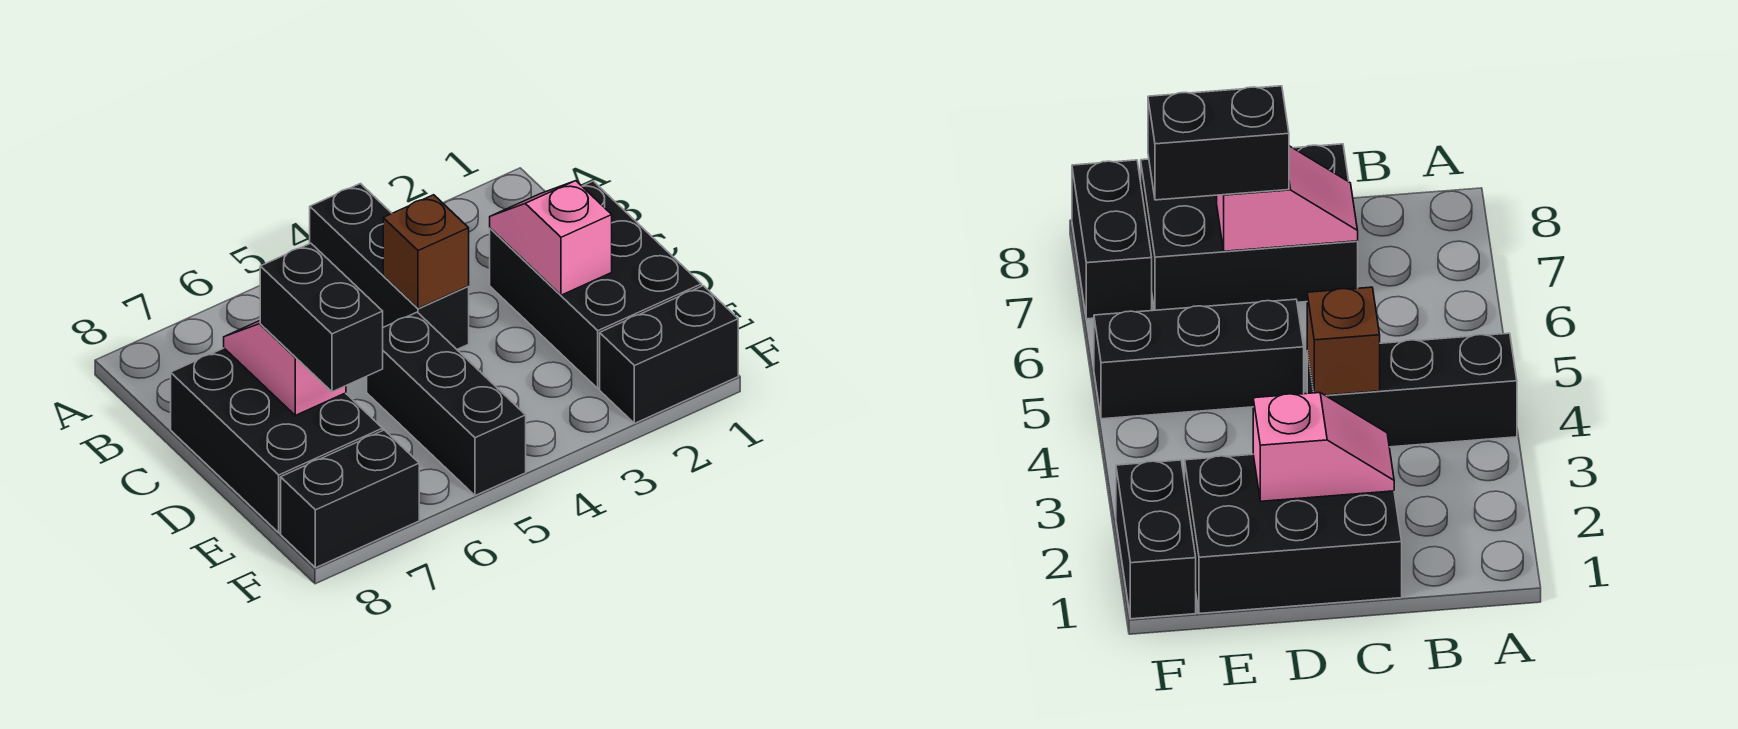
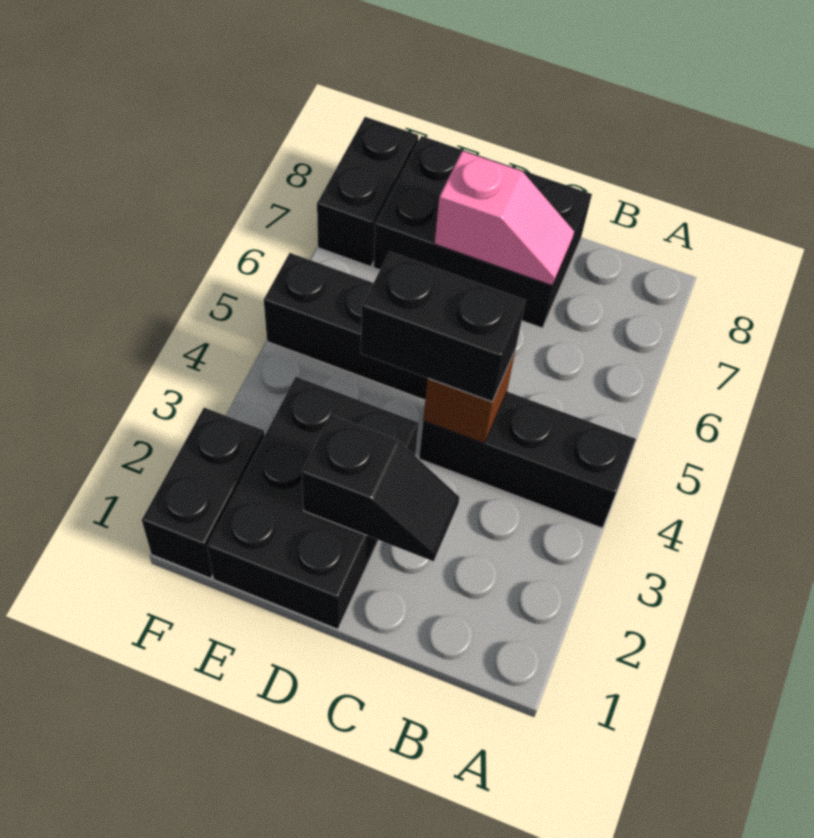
black 2x3 brick [490,181,702,388] -> black 2x3 brick turned to [207,377,419,629]
pink 1x2 slope [490,181,612,295] -> black 1x2 slope [302,414,460,561]
black 1x2 brick [260,243,383,392] -> black 1x2 brick moved to [361,252,526,402]

